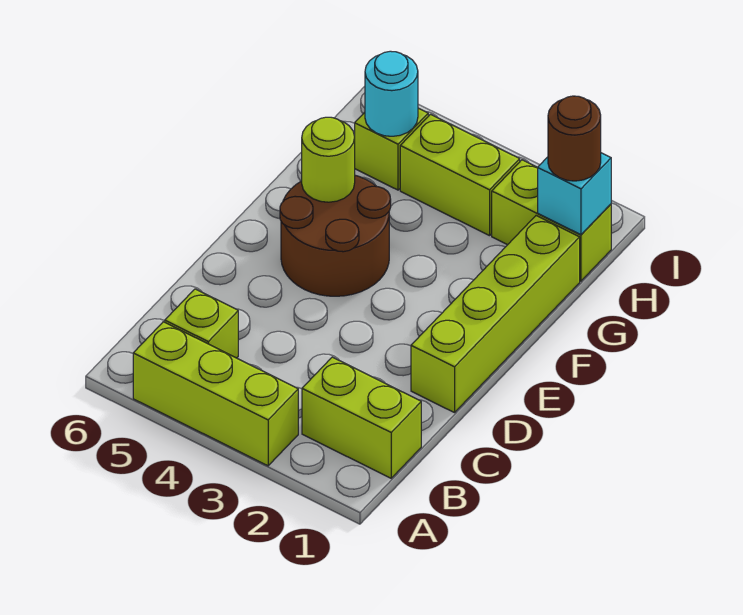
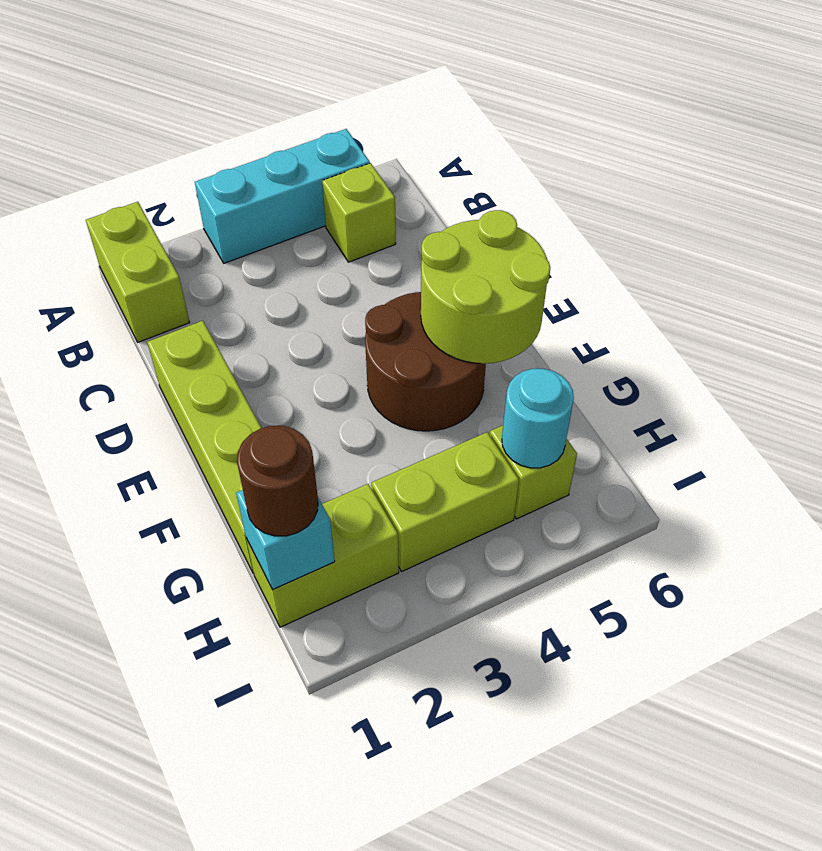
lime 1x3 brick [133,322,298,466] -> cyan 1x3 brick [195,129,370,263]
lime 1x2 brick [302,357,421,478] -> lime 1x2 brick turned to [86,202,190,342]
lime 1x1 round brick [302,117,355,202] -> lime 2x2 round brick [421,210,550,364]

